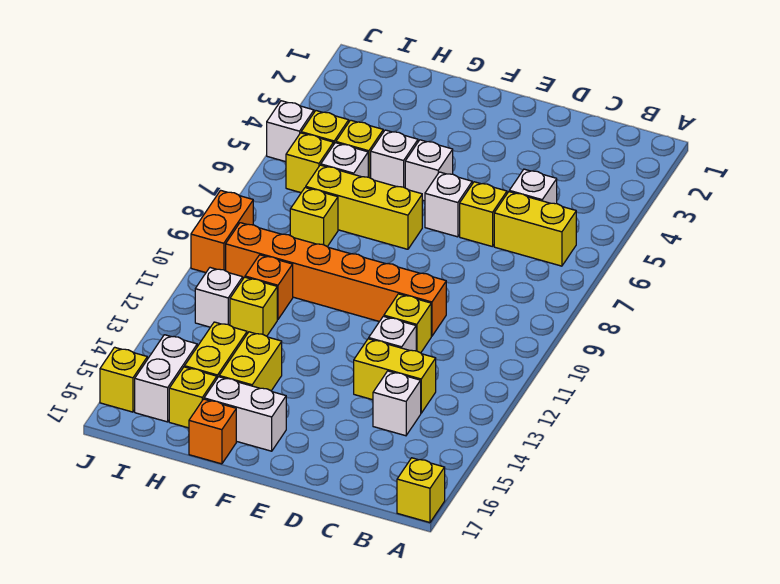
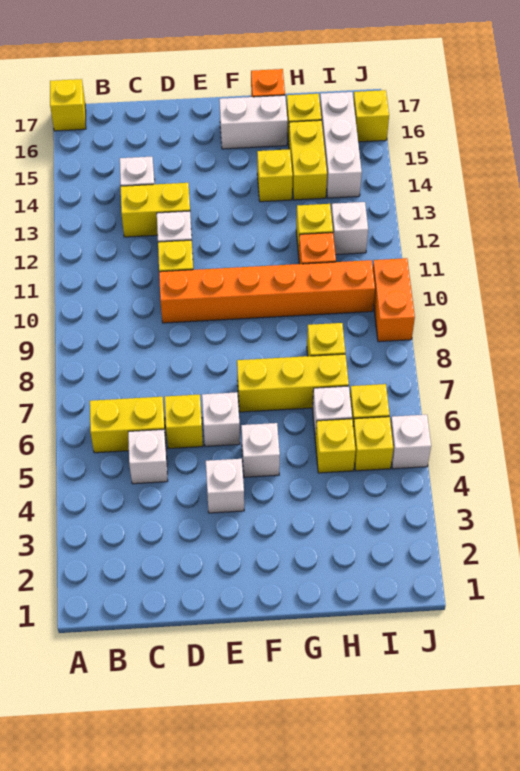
white 1x1 brick [371,130,418,188] -> white 1x1 brick moved to [206,459,244,513]
yellow 1x2 brick [219,332,282,391] -> yellow 1x1 brick [257,149,293,202]
white 1x2 brick [135,335,197,422] -> white 1x3 brick [320,92,362,198]

